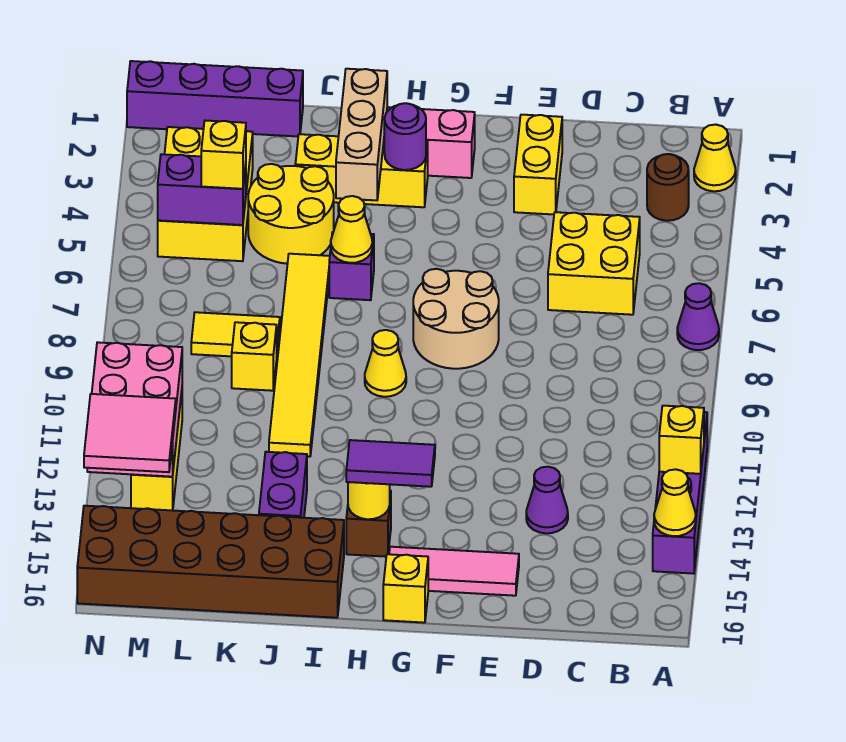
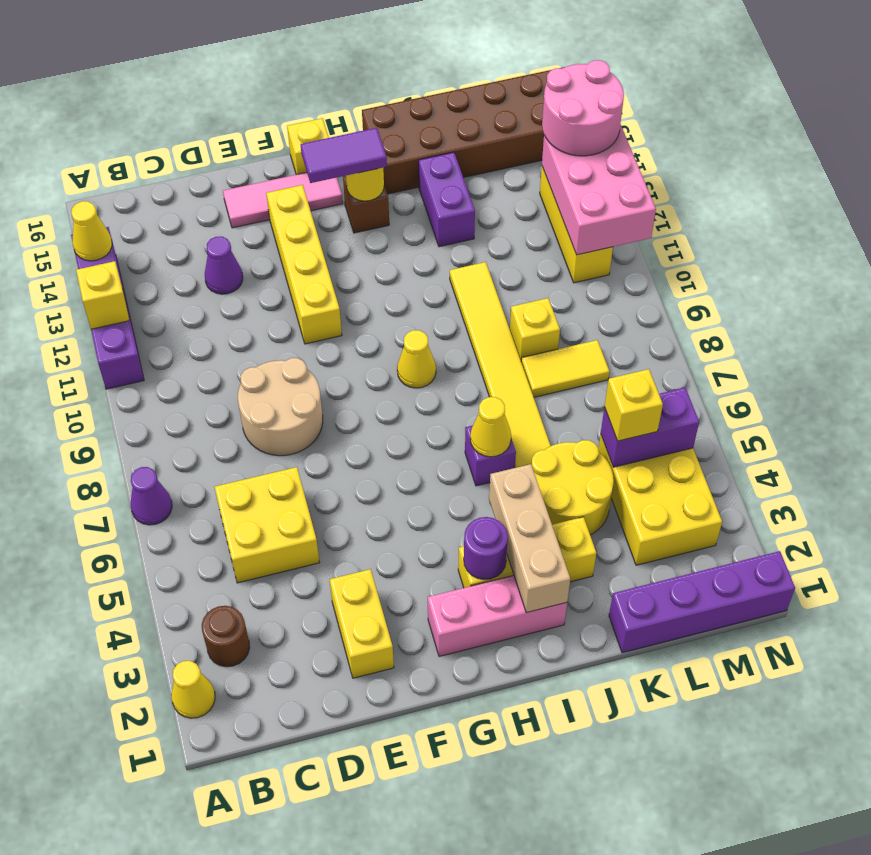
tan 2x2 round brick [413,269,499,369] -> tan 2x2 round brick moved to [238,358,323,456]
none -> yellow 1x4 brick [266,185,342,344]
pink 2x2 tile [84,394,176,472] -> pink 2x2 round brick [542,60,624,156]

